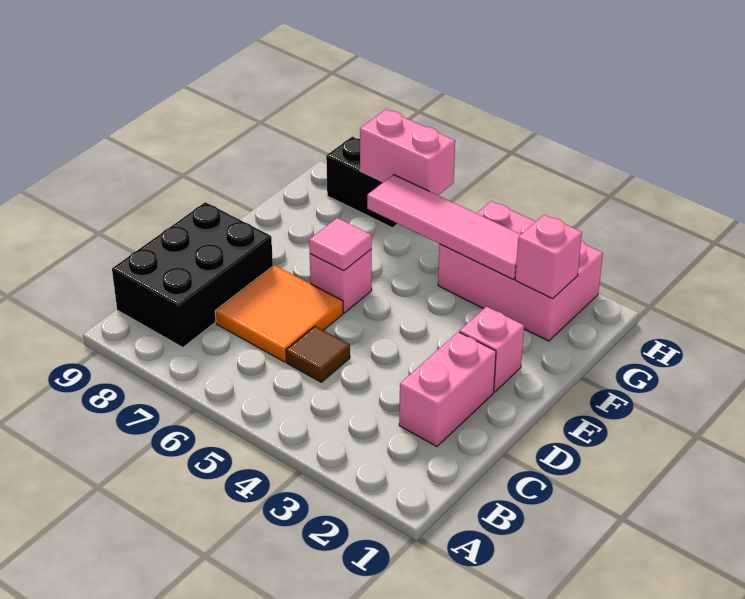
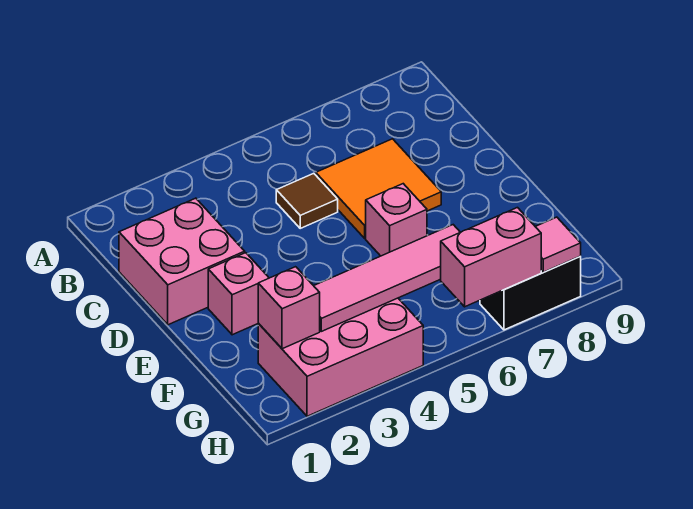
black 2x3 brick [112,202,273,347] -> none
pink 1x2 brick [399,332,496,446] -> pink 2x2 brick [119,198,245,325]
pink 1x1 tile [309,218,372,271] -> pink 1x1 tile moved to [535,217,581,272]

